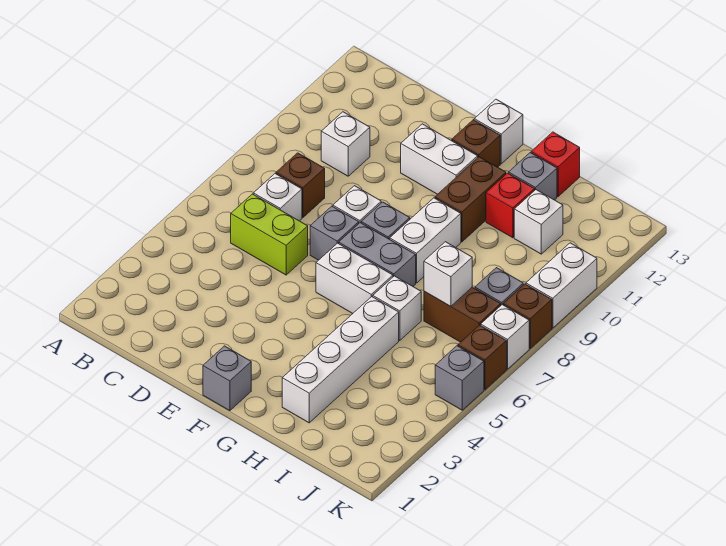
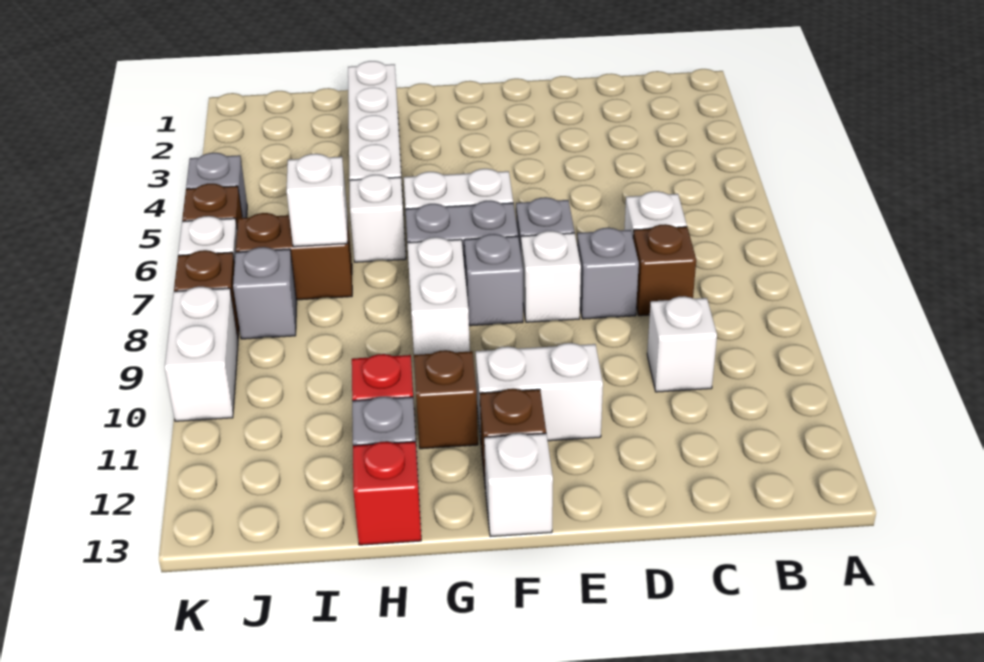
lime 1x2 brick [231,194,308,275] -> none
grey 1x1 brick [203,346,251,411] -> grey 1x1 brick moved to [577,228,639,319]
brown 1x2 brick [435,157,506,242] -> brown 1x1 brick [414,350,478,449]
white 1x1 brick [514,190,563,254] -> none

